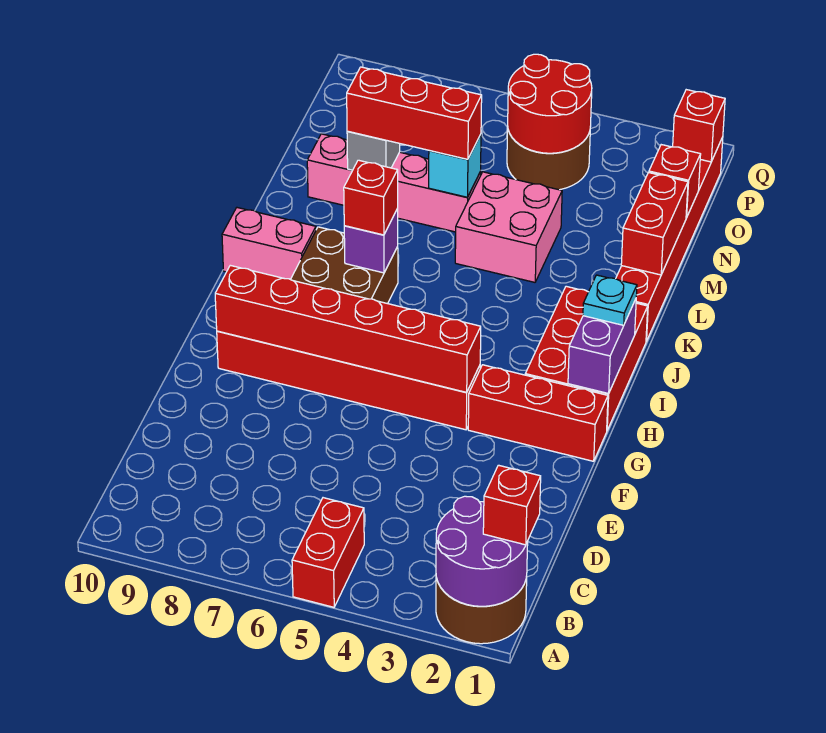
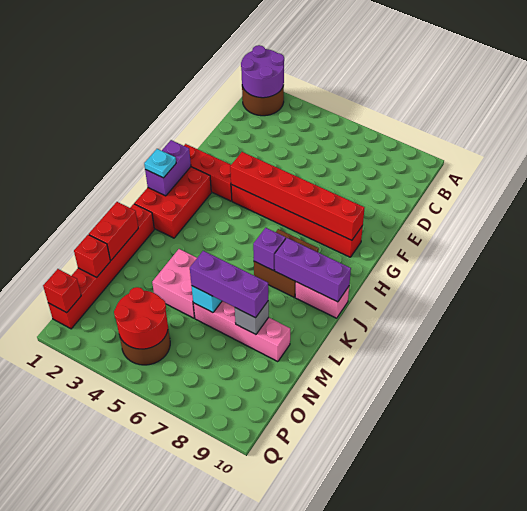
red 1x2 brick [292,498,364,607] -> none
red 1x1 brick [483,465,541,545] -> none
red 1x1 brick [344,160,398,235] -> none
none -> purple 1x3 brick [275,238,351,302]
red 1x3 brick [347,67,482,159] -> purple 1x3 brick [190,251,268,318]

